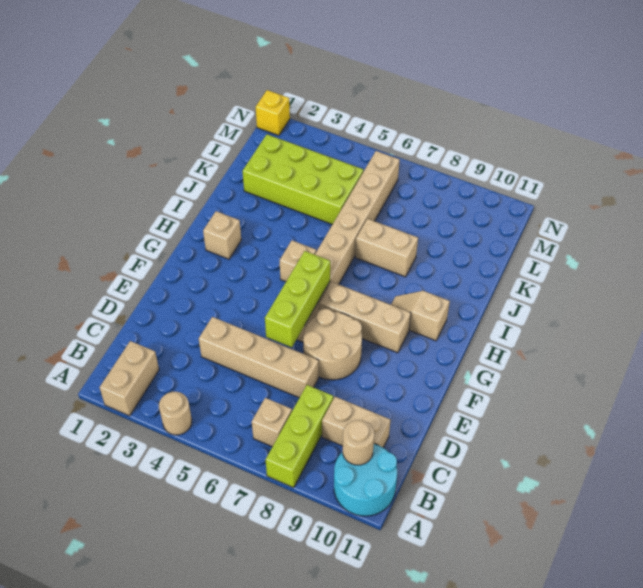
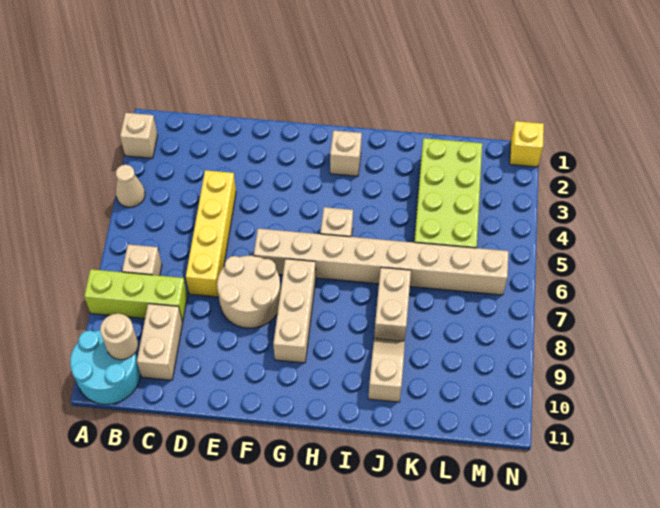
tan 1x2 brick [100,341,159,416] -> tan 1x1 brick [120,113,158,158]
tan 1x1 round brick [159,392,192,435] -> tan 1x1 cone [116,165,145,207]
tan 1x4 brick [199,317,319,398] -> yellow 1x4 brick [186,170,236,297]
lime 1x3 brick [265,251,330,347] -> none
tan 1x2 slope [391,291,450,341] -> tan 1x2 slope moved to [368,338,405,402]

